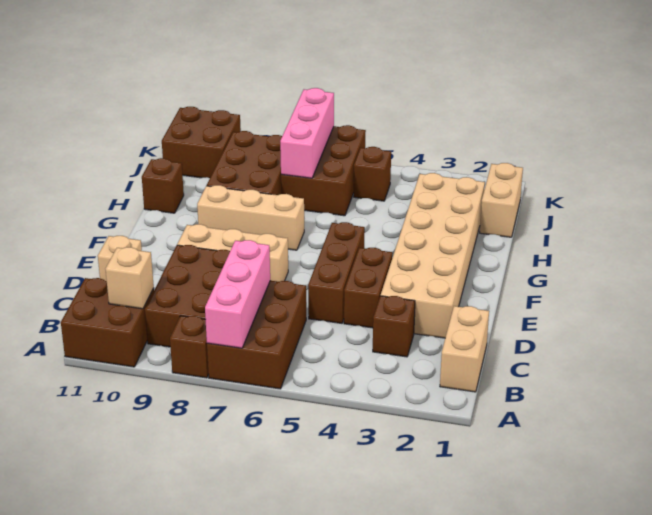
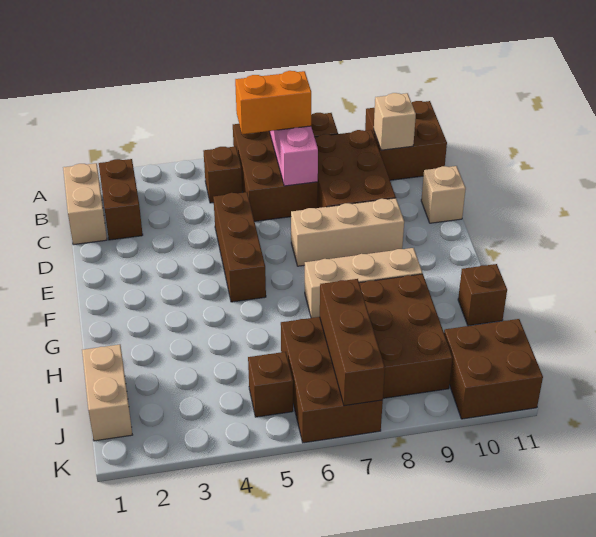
none -> orange 1x2 brick [235,71,311,134]
brown 1x1 brick [373,296,415,357] -> brown 1x1 brick moved to [204,146,242,203]
tan 2x6 brick [381,173,485,338] -> none
brown 1x2 brick [344,248,393,328] -> brown 1x2 brick moved to [99,159,143,240]
pink 1x3 brick [280,88,334,178] -> brown 1x3 brick [320,279,385,406]

